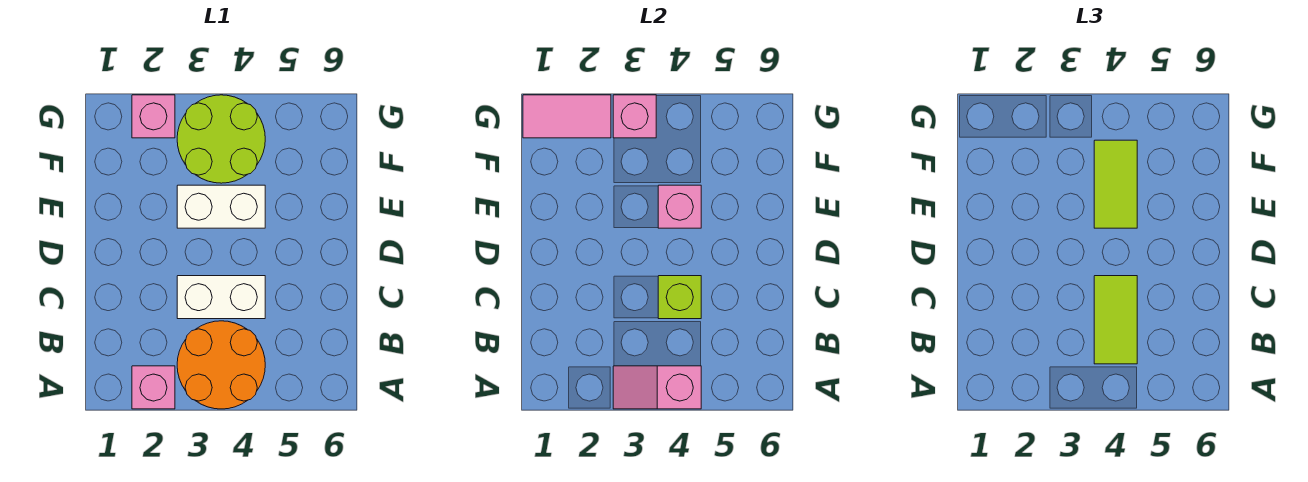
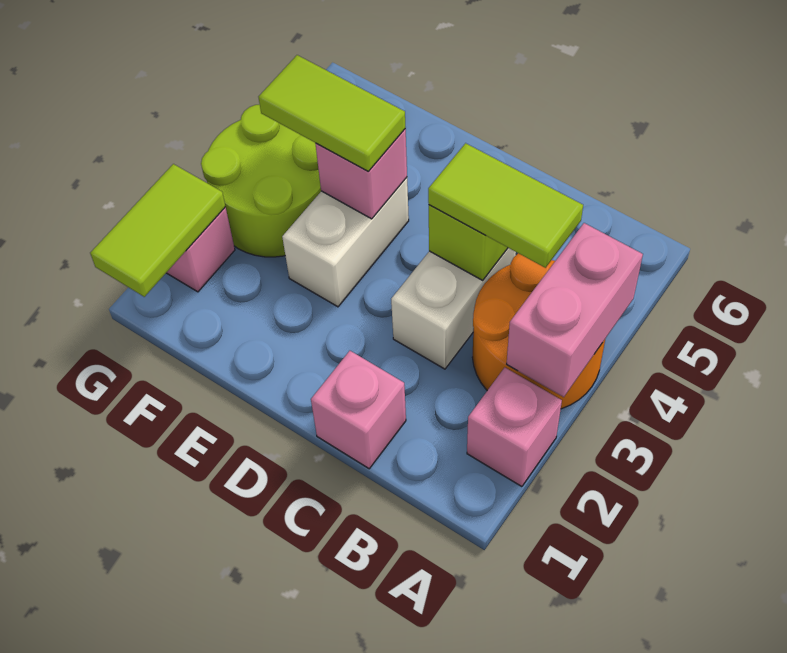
pink 1x2 slope [613,366,701,409] -> pink 1x2 brick [507,223,643,397]
pink 1x2 tile [523,95,611,138] -> lime 1x2 tile [90,164,225,297]
pink 1x1 brick [613,95,656,138] -> pink 1x1 brick moved to [311,351,406,469]

